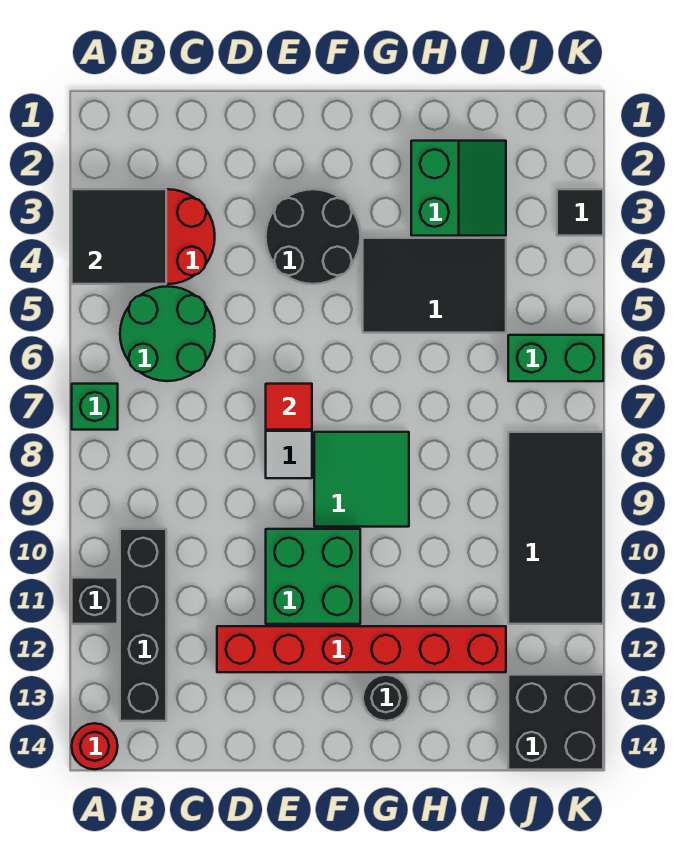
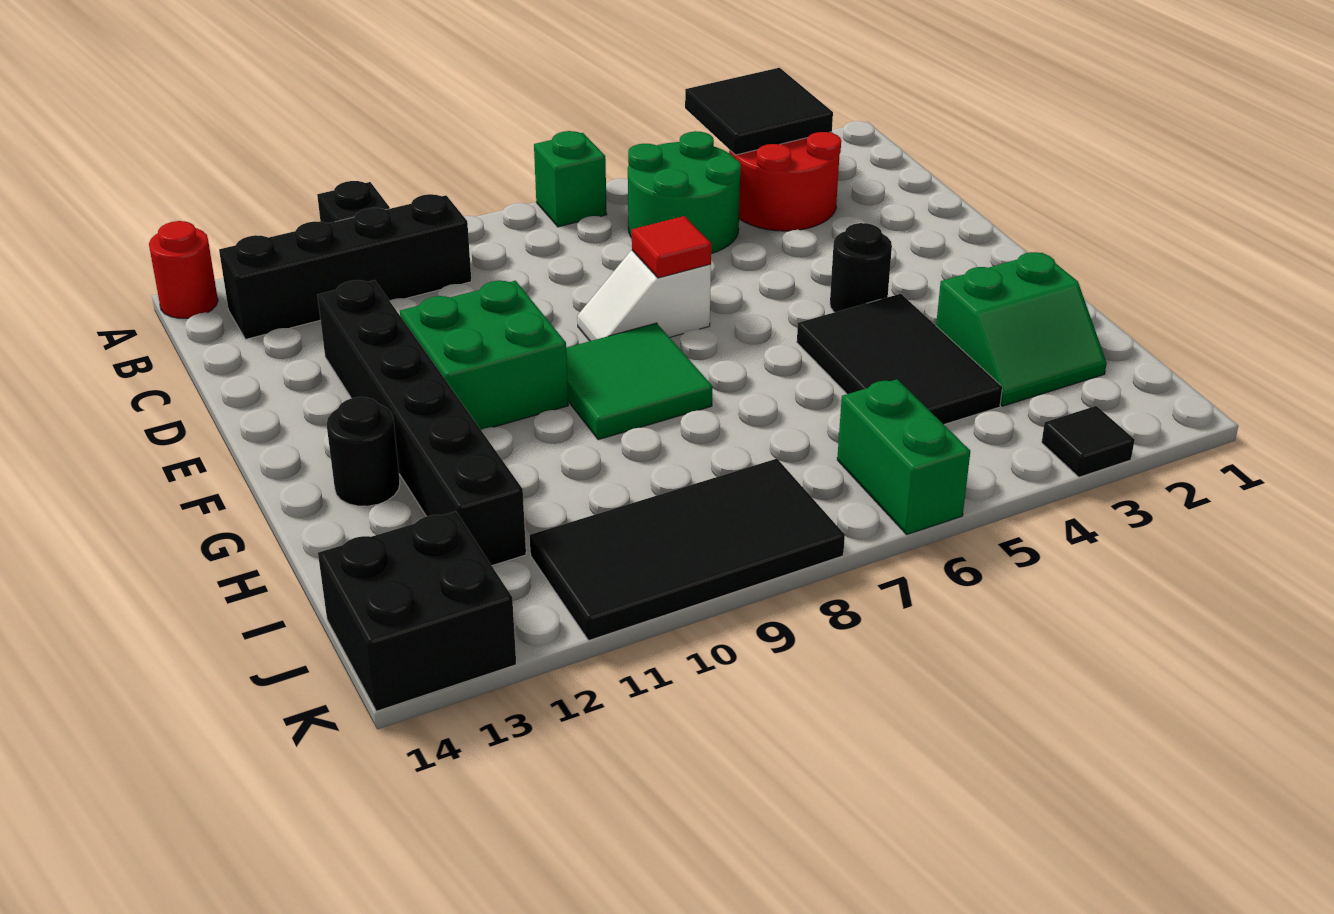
red 1x6 brick [217,626,506,672] -> black 1x6 brick [317,280,526,565]
black 2x2 round brick [266,189,360,284] -> black 1x1 round brick [830,223,892,312]

